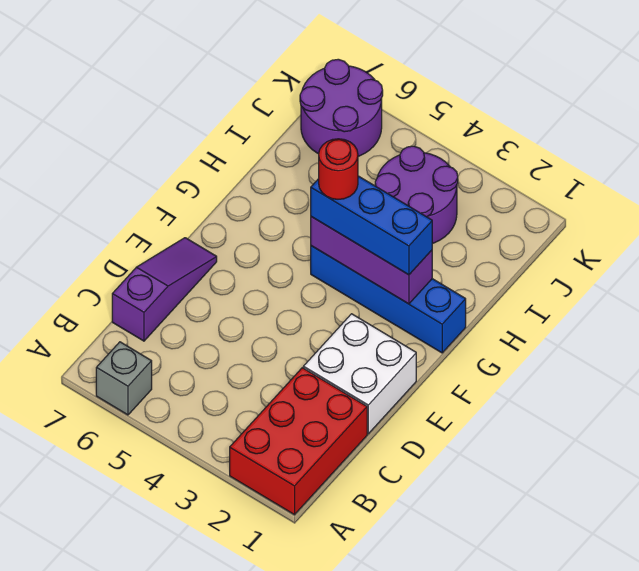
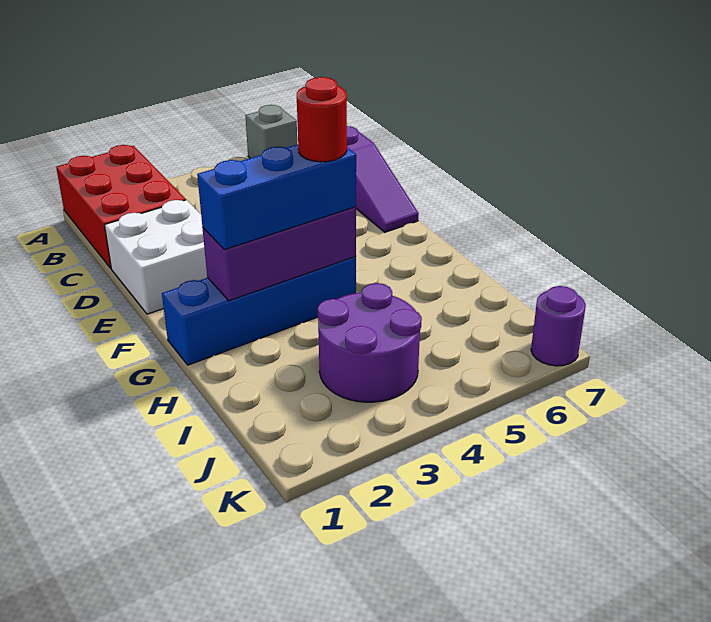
purple 2x2 round brick [300,59,383,156] -> purple 1x1 round brick [531,286,586,366]

